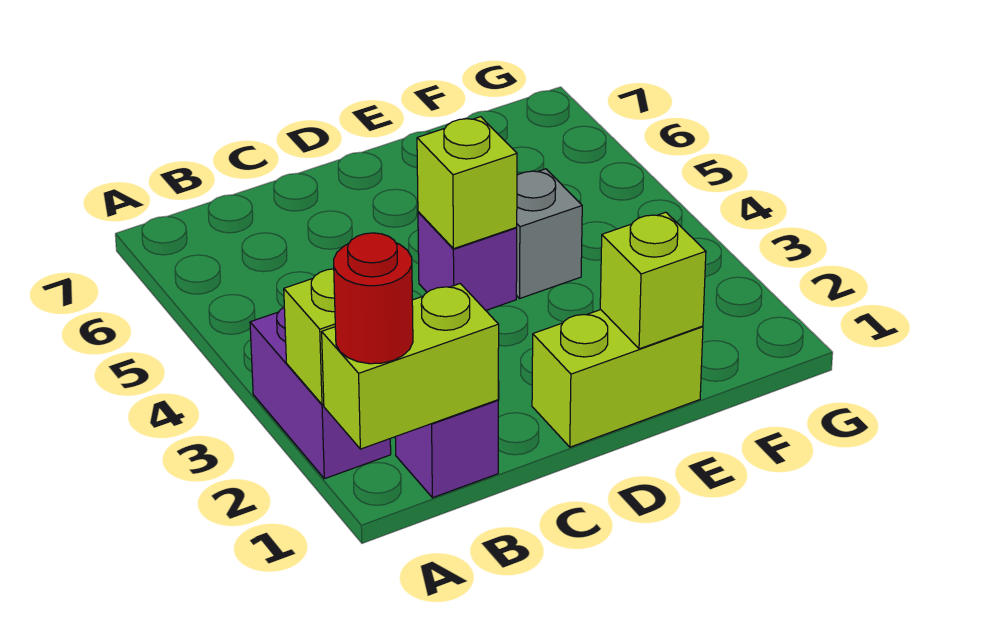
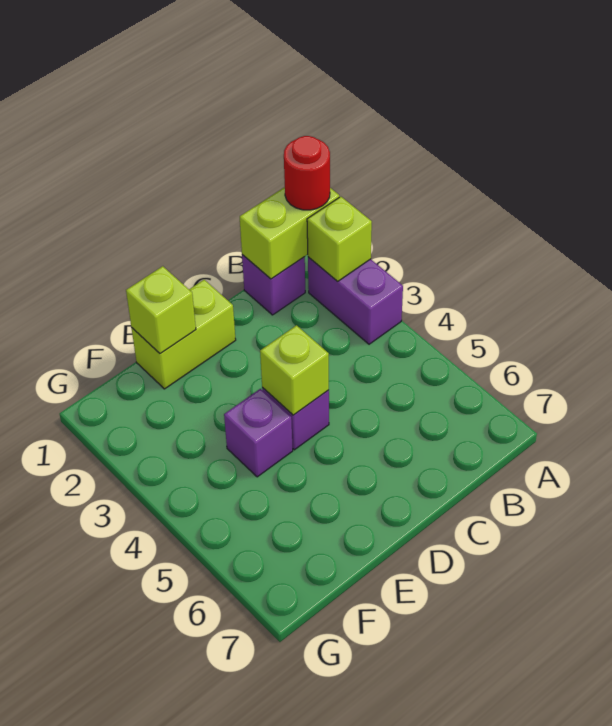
grey 1x1 brick [516,169,582,298] -> purple 1x1 brick [224,389,293,477]

